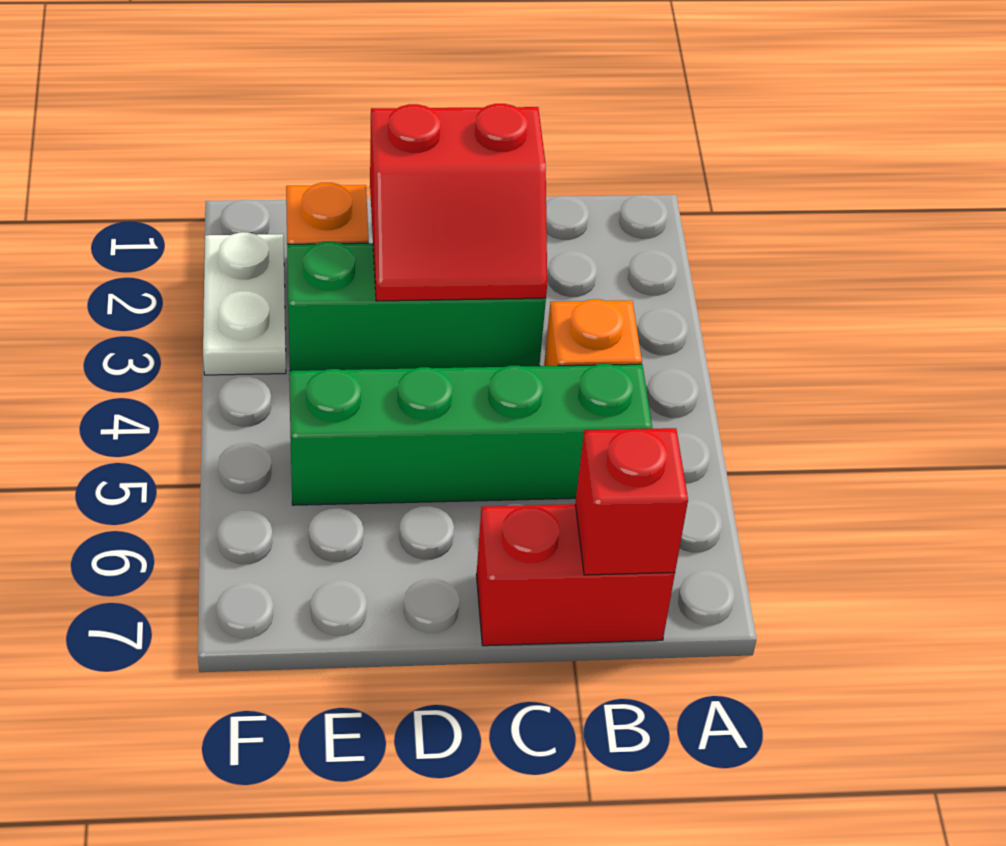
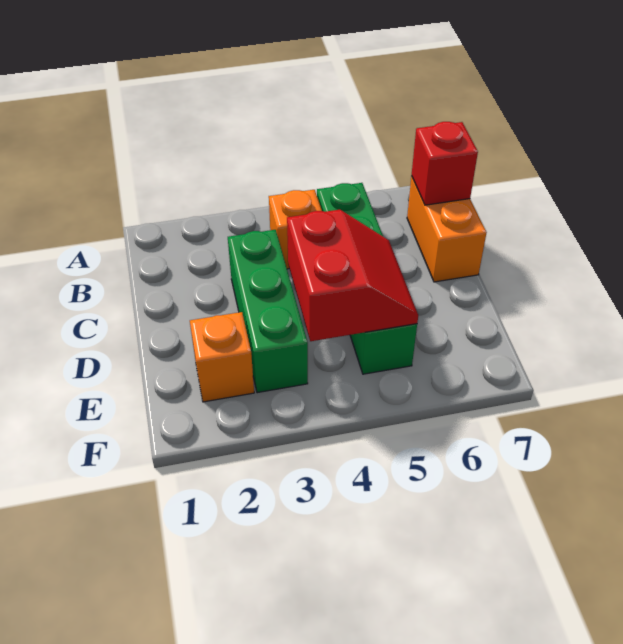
red 1x2 brick [476,504,675,646] -> orange 1x2 brick [407,176,487,282]
red 2x2 slope [370,104,547,301] -> red 2x2 slope moved to [287,210,418,341]
white 1x2 plate [203,232,286,375] -> none

